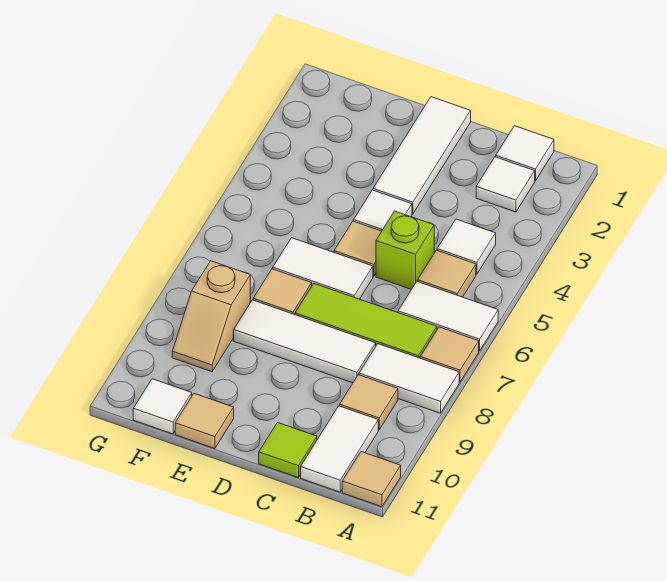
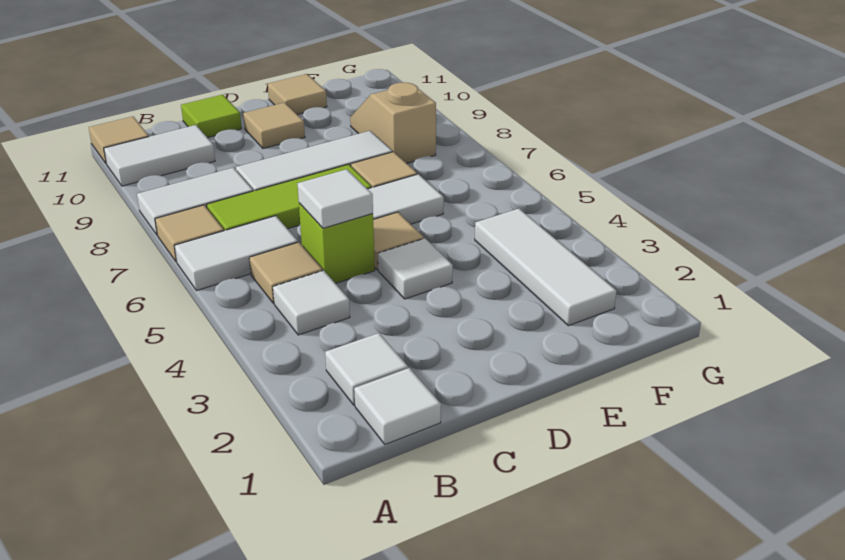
tan 1x1 tile [340,375,398,430] -> tan 1x1 tile moved to [243,103,305,149]
white 1x2 tile [301,406,378,492] -> white 1x2 tile turned to [104,125,215,186]
white 1x3 tile [373,97,471,214] -> white 1x3 tile moved to [475,209,617,326]
white 1x1 tile [133,379,192,434] -> white 1x1 tile moved to [298,169,373,228]

